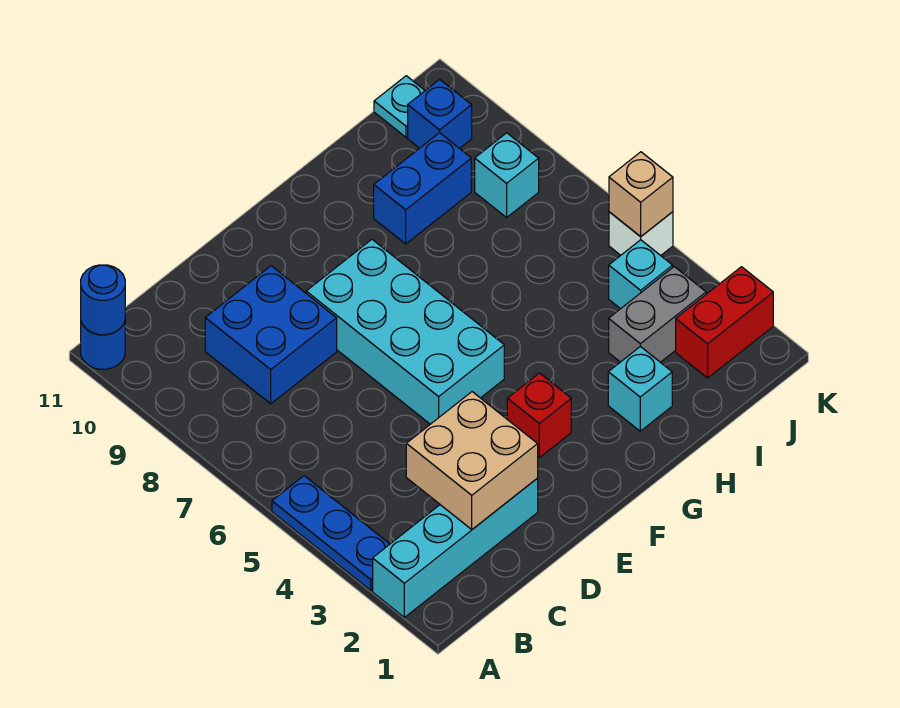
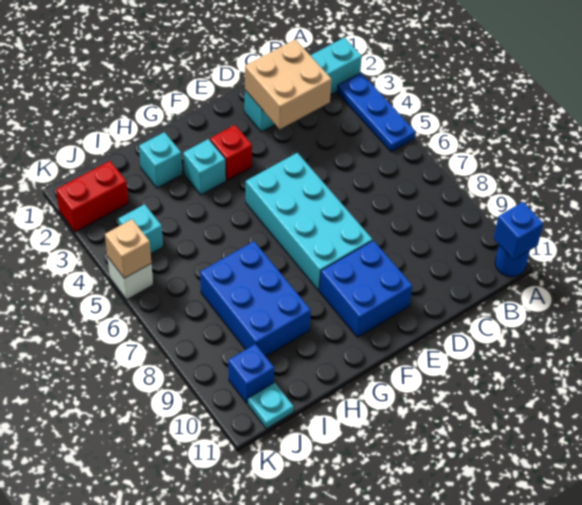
blue 1x1 round brick [81,265,125,335] -> blue 1x1 brick [494,202,543,260]
blue 2x2 brick [205,266,337,404] -> blue 2x2 brick moved to [320,240,412,337]
blue 1x2 brick [374,133,471,244] -> blue 2x3 brick [200,241,311,356]
grey 1x2 brick [609,267,706,362] -> none
cyan 1x1 brick [475,133,539,217] -> cyan 1x1 brick moved to [183,139,226,195]

